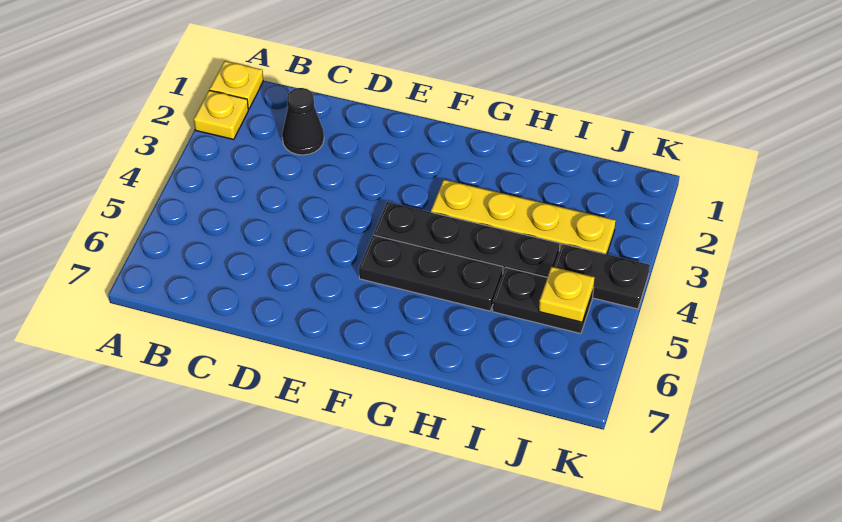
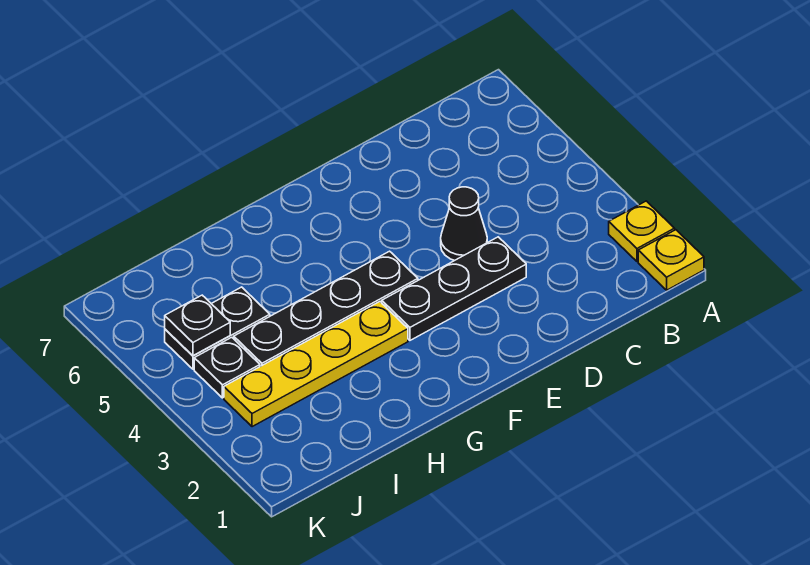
black 1x1 cone [282,88,324,155] -> black 1x1 cone moved to [441,187,487,261]
black 1x3 plate [359,235,503,311] -> black 1x3 plate moved to [382,237,526,340]
black 1x2 plate [554,244,650,309] -> black 1x1 plate [194,337,260,398]
yellow 1x1 plate [539,267,595,322] -> black 1x1 plate [165,295,230,356]

